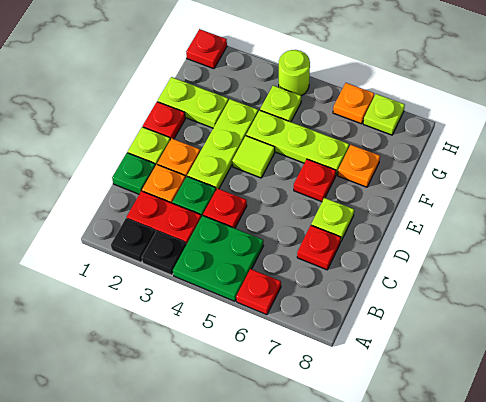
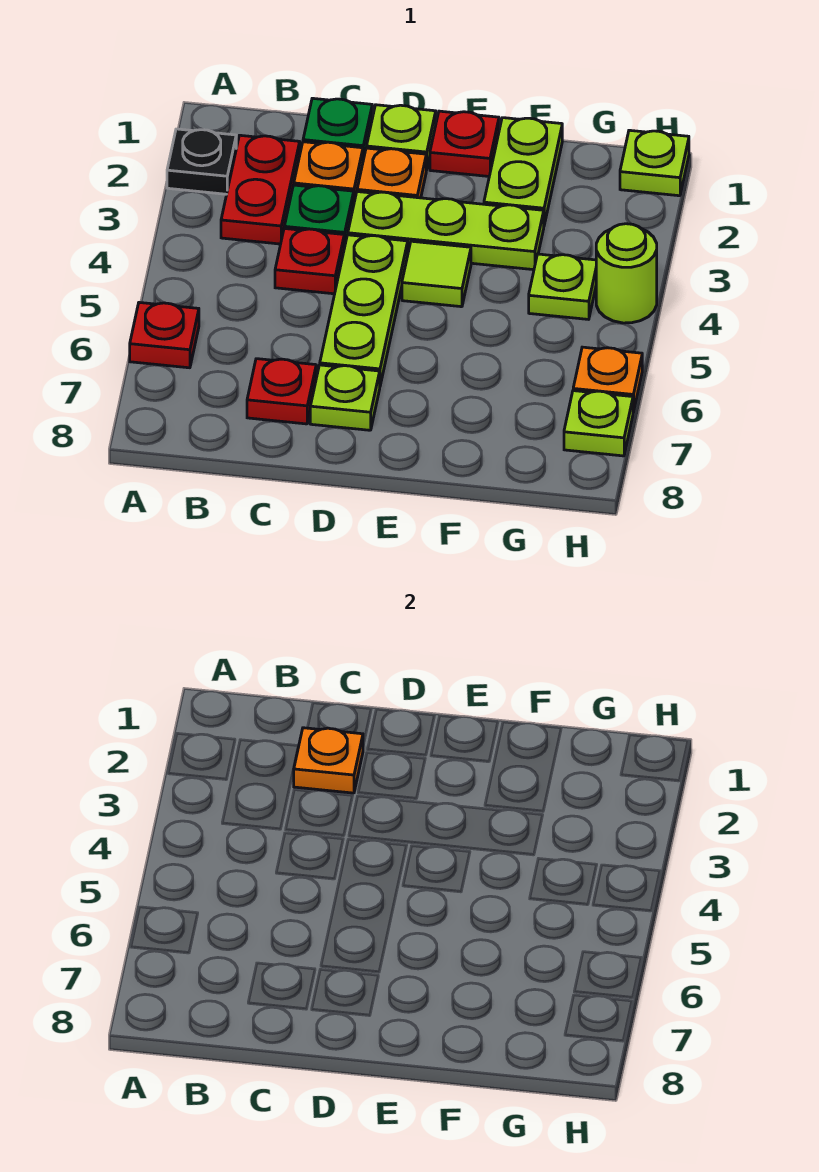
black 1x1 plate [142,231,186,275] -> none
green 2x2 plate [173,216,263,301] -> none
red 1x1 plate [294,159,336,202] -> none
lime 1x3 plate [246,110,349,175] -> lime 1x3 plate moved to [320,235,408,385]
orange 1x1 plate [338,145,380,187] -> orange 1x1 plate moved to [293,728,363,793]
red 1x1 plate [186,29,227,69] -> lime 1x1 plate [620,130,689,196]

